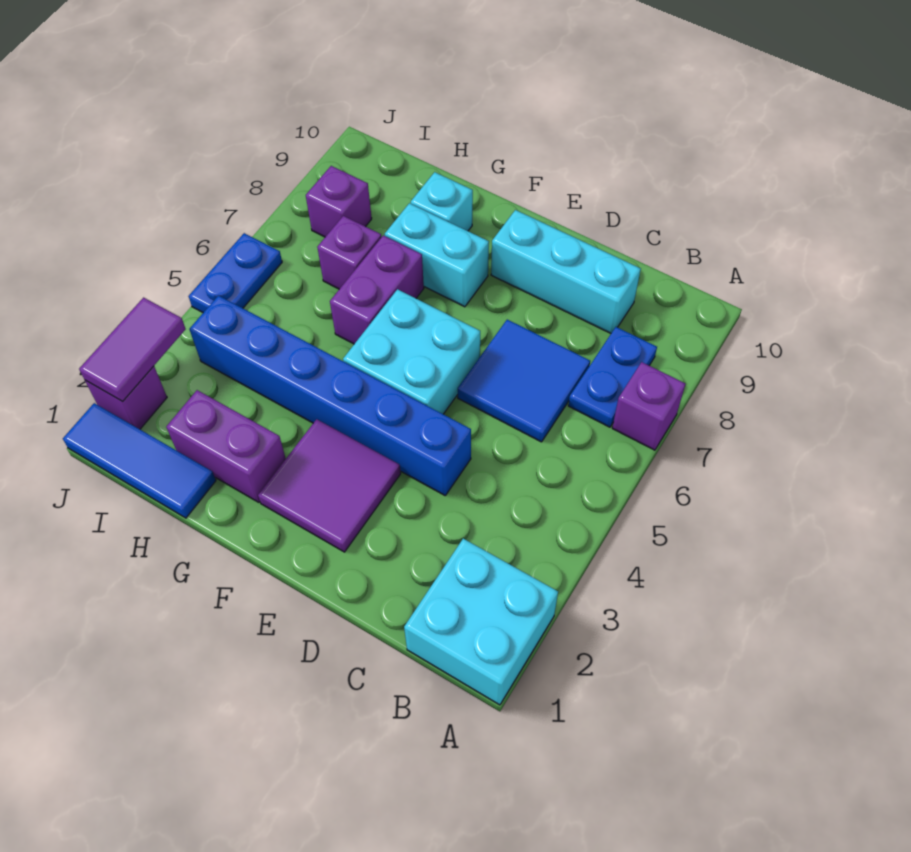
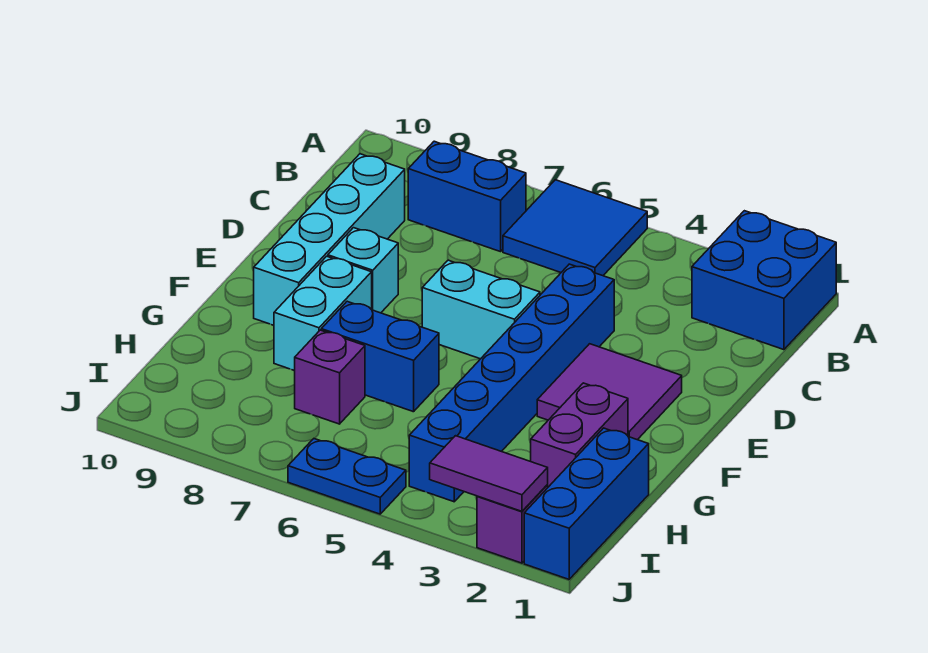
cyan 2x2 brick [404,539,558,705] -> blue 2x2 brick [692,211,836,350]
purple 1x1 brick [612,362,685,450] -> none
blue 1x2 plate [568,327,657,427] -> blue 1x2 brick [408,141,526,252]
blue 2x2 tile [458,320,590,442] -> blue 2x2 tile moved to [503,180,647,276]
cyan 1x3 brick [491,210,641,333] -> cyan 1x4 brick [254,154,405,325]
cyan 2x2 brick [343,289,480,414] -> cyan 1x2 brick [422,260,540,359]
purple 1x2 brick [330,235,424,344] -> blue 1x2 brick [321,301,439,412]
cyan 1x1 brick [411,172,473,231] -> cyan 1x1 brick moved to [328,228,398,313]
blue 1x3 tile [63,403,216,518] -> blue 1x3 brick [524,428,649,579]
purple 1x1 brick [306,166,372,237] -> none

